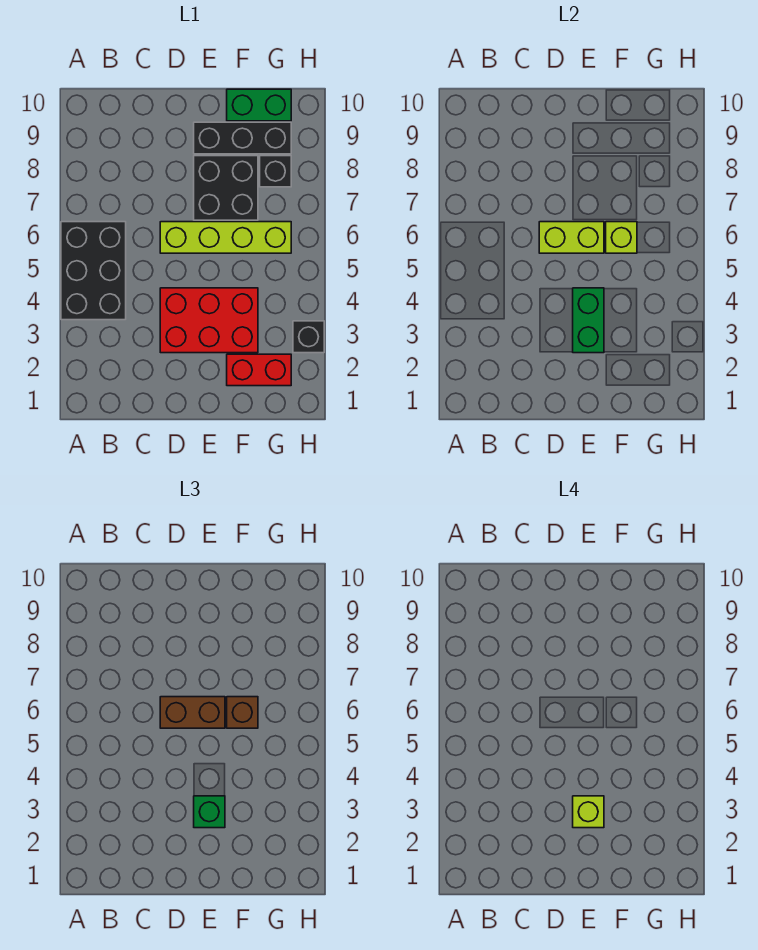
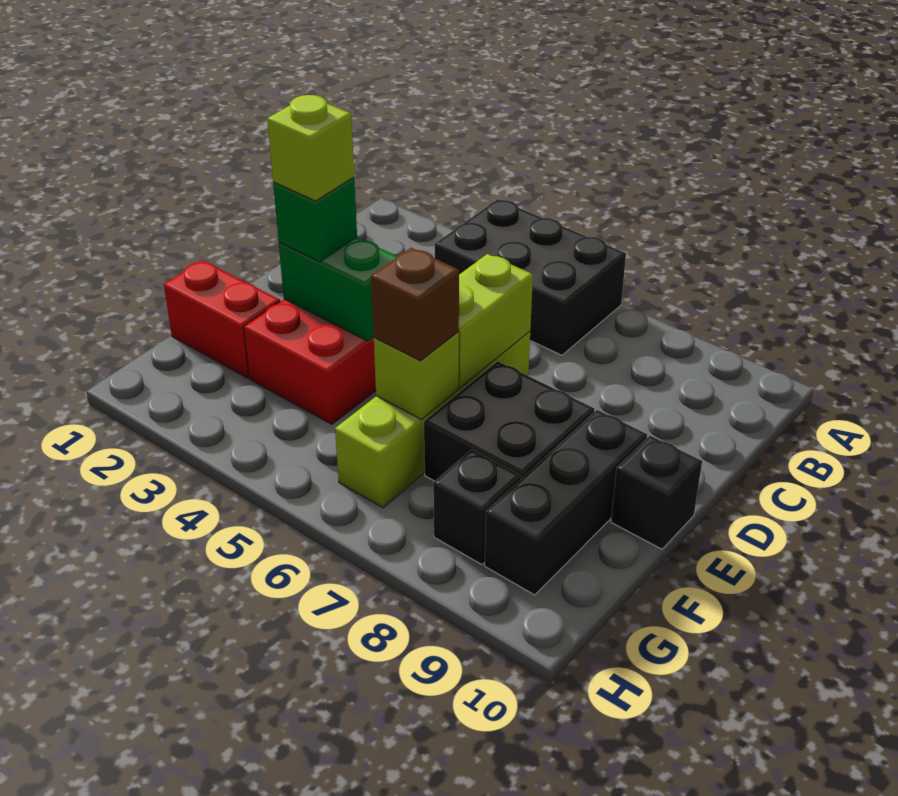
brown 1x2 brick [160,697,225,728] -> none
red 1x2 brick [227,354,291,386] -> red 1x2 brick turned to [164,260,280,378]
green 1x2 brick [227,89,291,121] -> none
black 1x1 brick [293,321,324,353] -> black 1x1 brick moved to [611,436,702,549]

